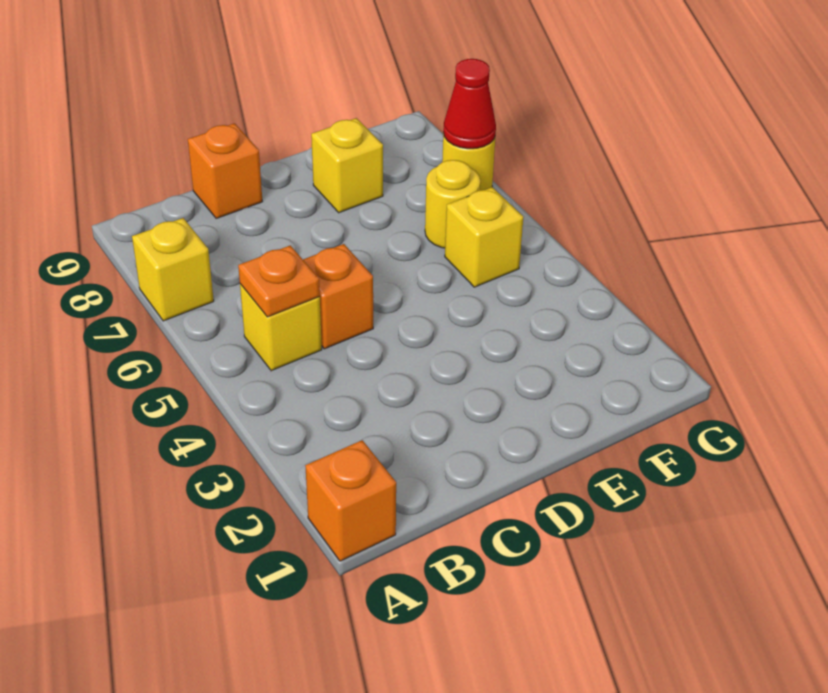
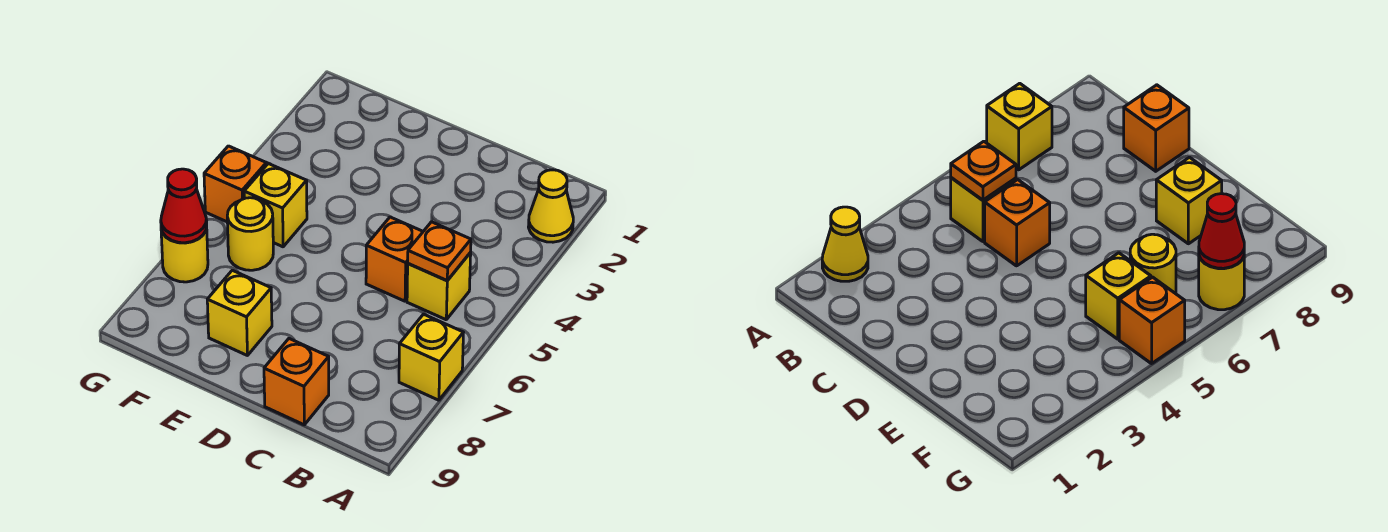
orange 1x1 brick [305,440,396,561] -> orange 1x1 brick moved to [204,146,266,222]
none -> yellow 1x1 cone [529,170,573,242]

